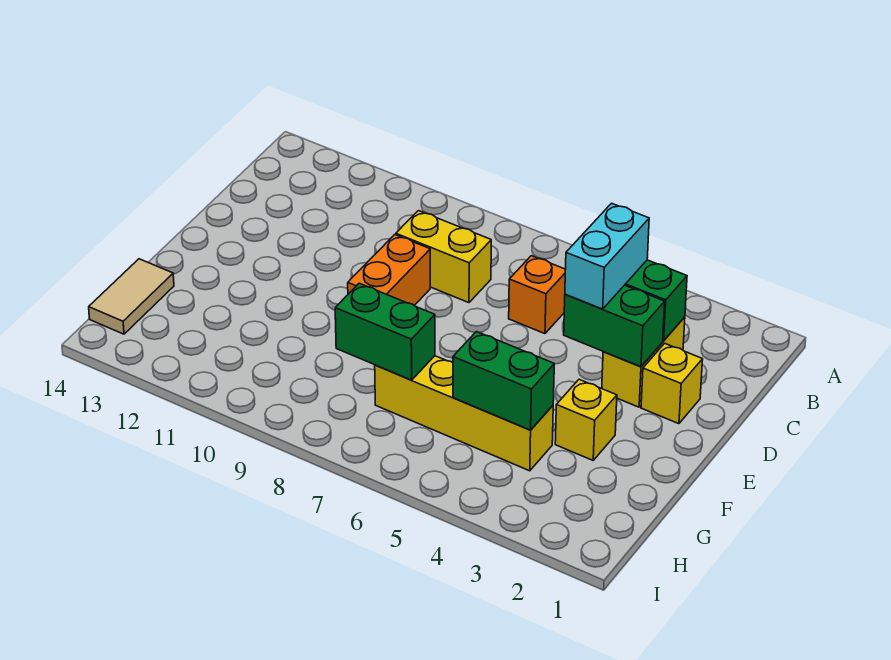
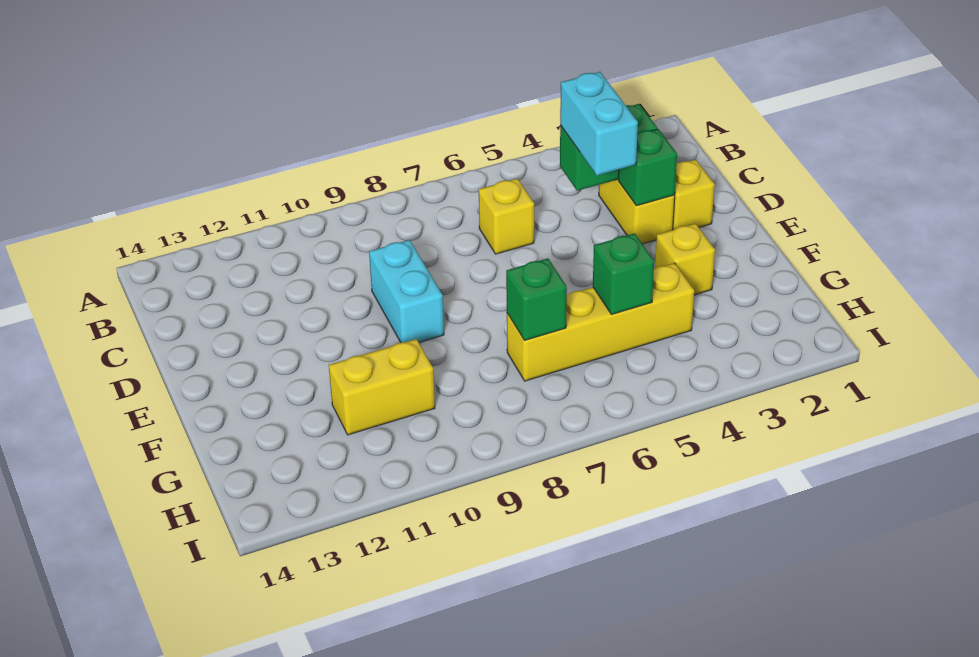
orange 1x1 brick [509,256,566,334] -> yellow 1x1 brick [479,178,534,254]
yellow 1x2 brick [396,211,491,303] -> yellow 1x2 brick moved to [329,339,435,435]
green 1x2 brick [564,285,665,367] -> green 1x1 brick [618,129,677,206]
orange 1x2 brick [348,235,430,305] -> cyan 1x2 brick [369,240,444,343]
green 1x2 brick [453,332,554,430] -> green 1x1 brick [593,233,654,314]
green 1x2 brick [335,283,435,380] -> green 1x1 brick [506,258,567,340]
tan 1x2 tile [89,259,174,334] -> none

